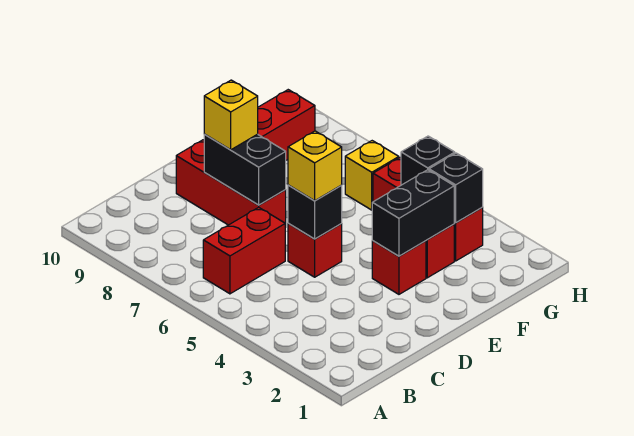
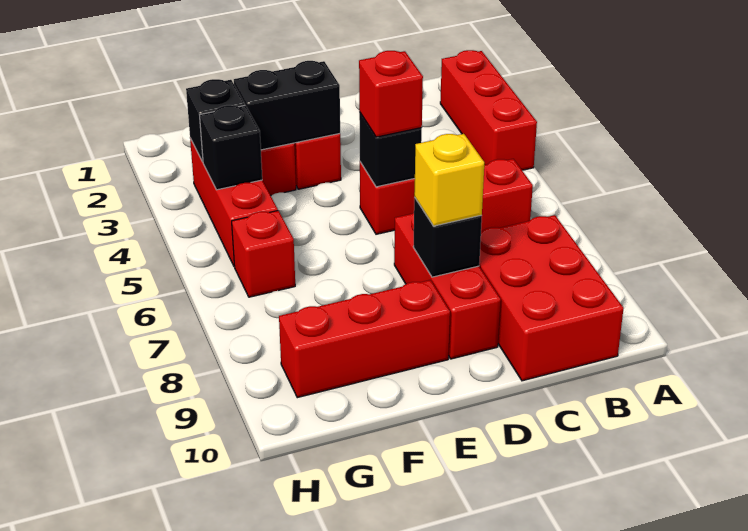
none -> red 1x3 brick [440,50,537,170]
none -> red 2x3 brick [479,215,624,381]
yellow 1x1 brick [288,131,342,201] -> red 1x1 brick [359,51,423,137]
black 1x2 brick [204,134,286,205] -> black 1x1 brick [413,197,482,277]
yellow 1x1 brick [345,141,399,210] -> red 1x1 brick [232,211,295,297]

